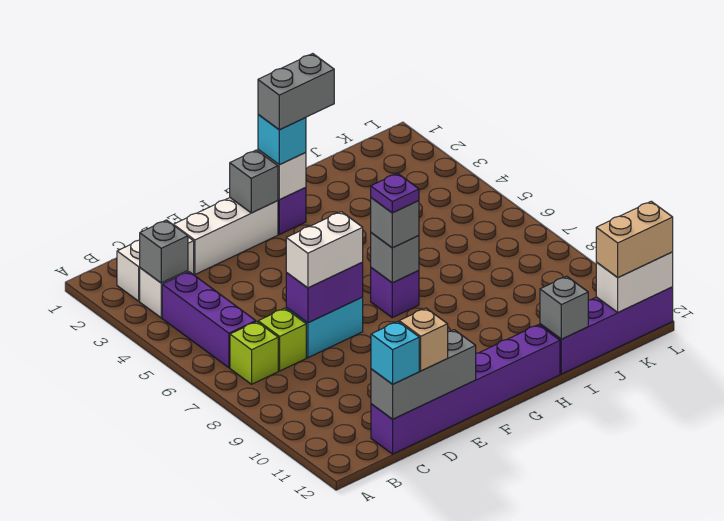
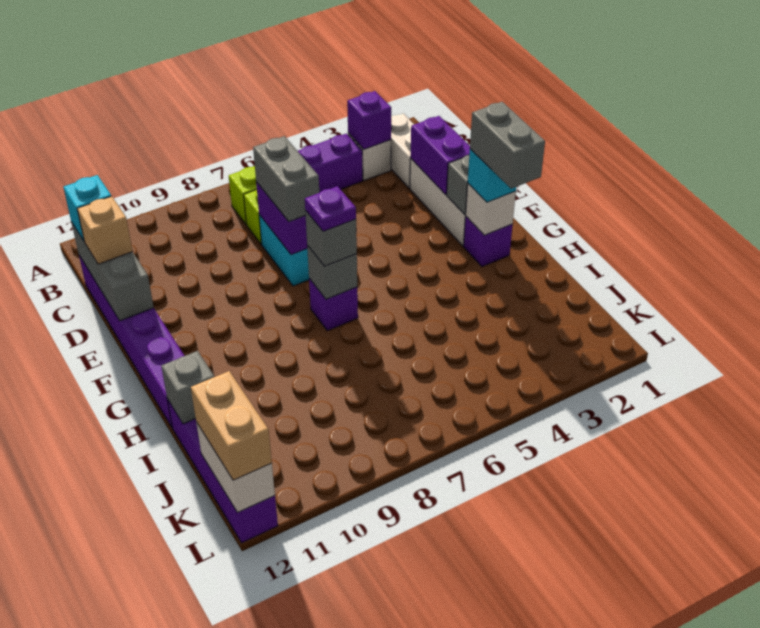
grey 1x1 brick [140,220,188,283] -> purple 1x1 brick [347,91,391,149]
none -> purple 1x2 brick [411,116,470,195]
white 1x2 brick [286,212,363,288] -> grey 1x2 brick [253,136,319,222]

